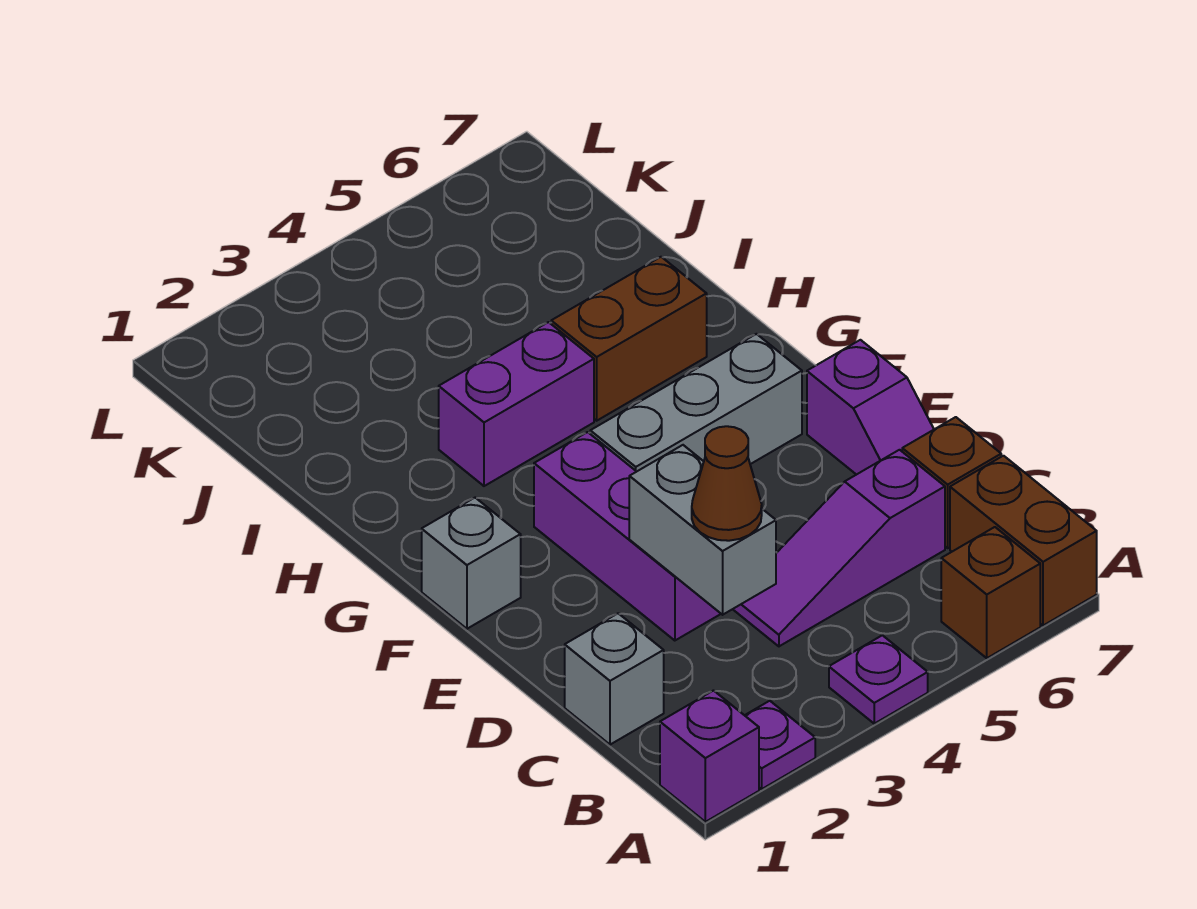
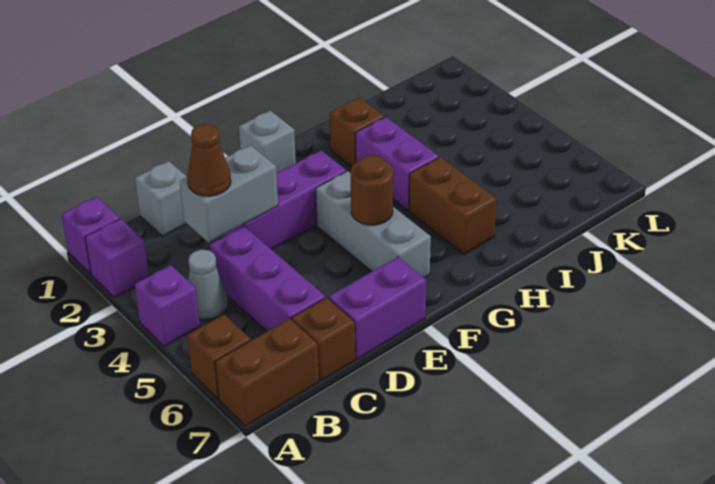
purple 1x1 plate [745,701,815,789] -> purple 1x1 brick [85,219,149,297]
purple 1x1 plate [829,635,928,724] -> purple 1x1 brick [135,265,200,346]
none -> grey 1x1 cone [188,250,228,319]
purple 1x3 slope [733,450,945,646] -> purple 1x3 brick [210,226,325,331]
purple 1x2 slope [807,340,934,475] -> purple 1x2 brick [329,257,426,359]
none -> brown 1x1 round brick [351,155,393,225]
none -> brown 1x1 brick [330,98,385,167]

